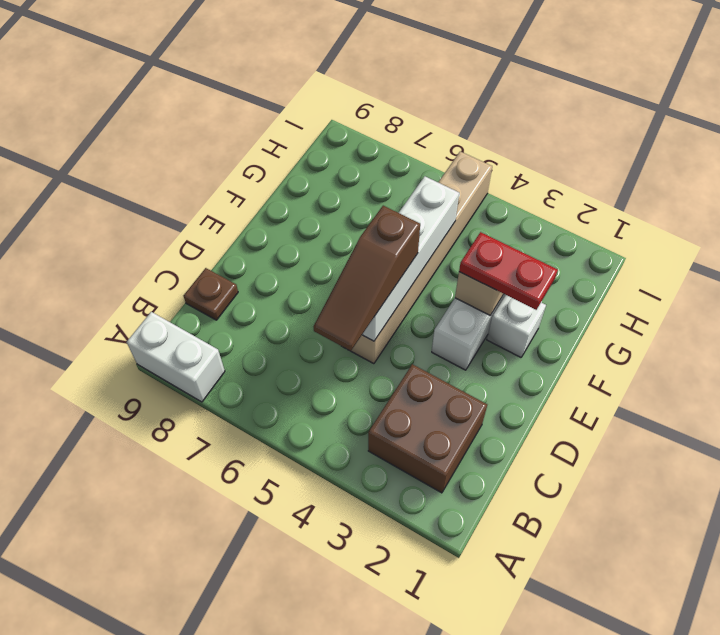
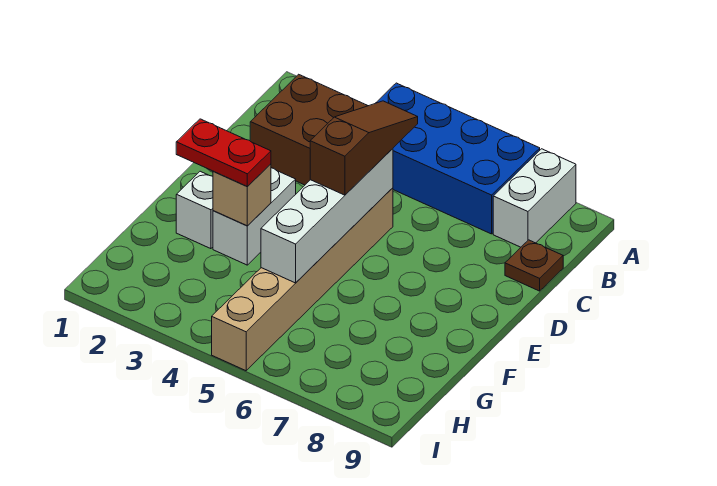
none -> blue 2x4 brick [376,83,540,234]
white 1x2 brick [127,312,225,402] -> white 1x2 brick turned to [493,149,576,247]

